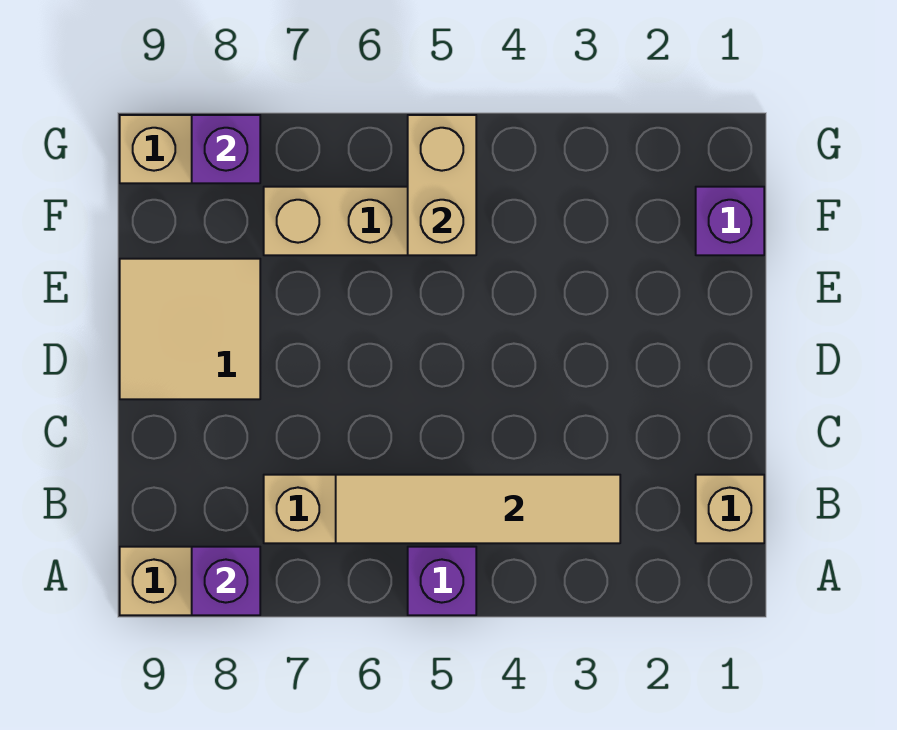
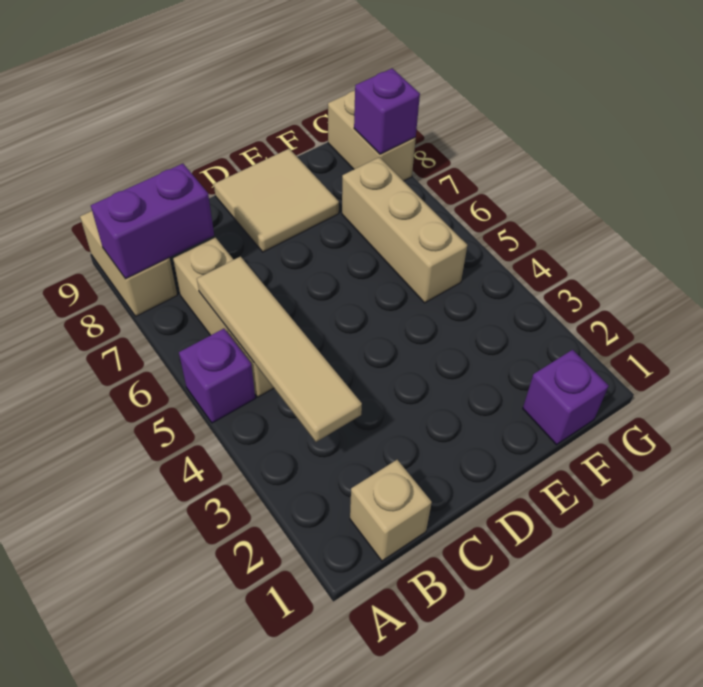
purple 1x1 brick [192,547,260,615] -> purple 1x2 brick [91,164,214,279]
tan 1x2 brick [408,115,476,255] -> none

